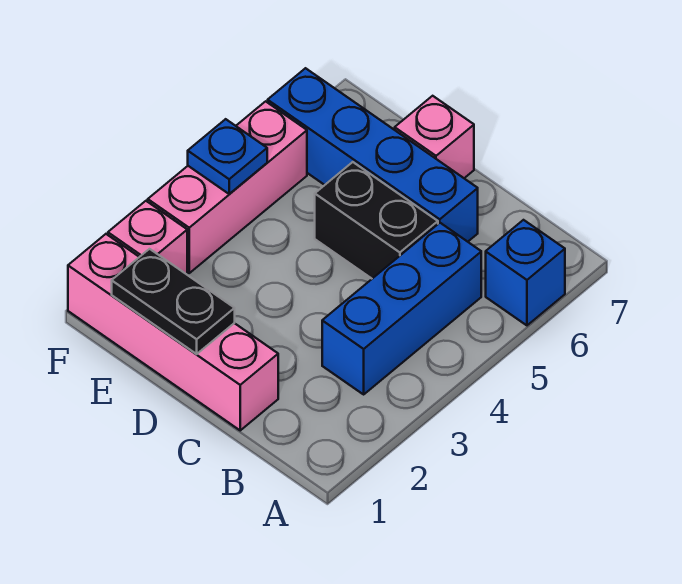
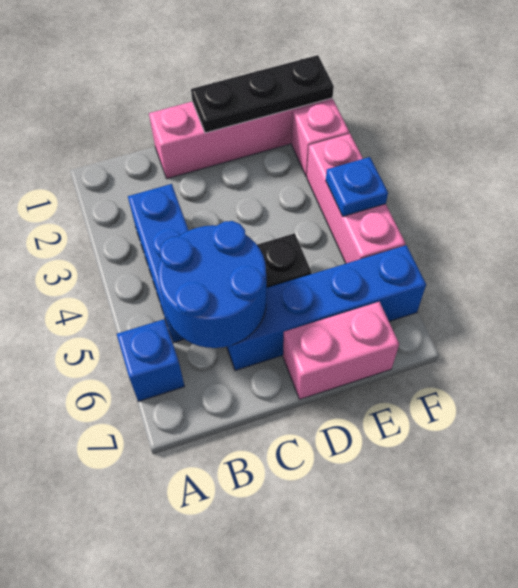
none -> blue 2x2 round brick [158,221,266,348]
black 1x2 plate [112,249,235,354] -> black 1x3 plate [191,55,334,133]
pink 1x1 brick [395,96,474,178] -> pink 1x2 brick [283,302,399,399]

